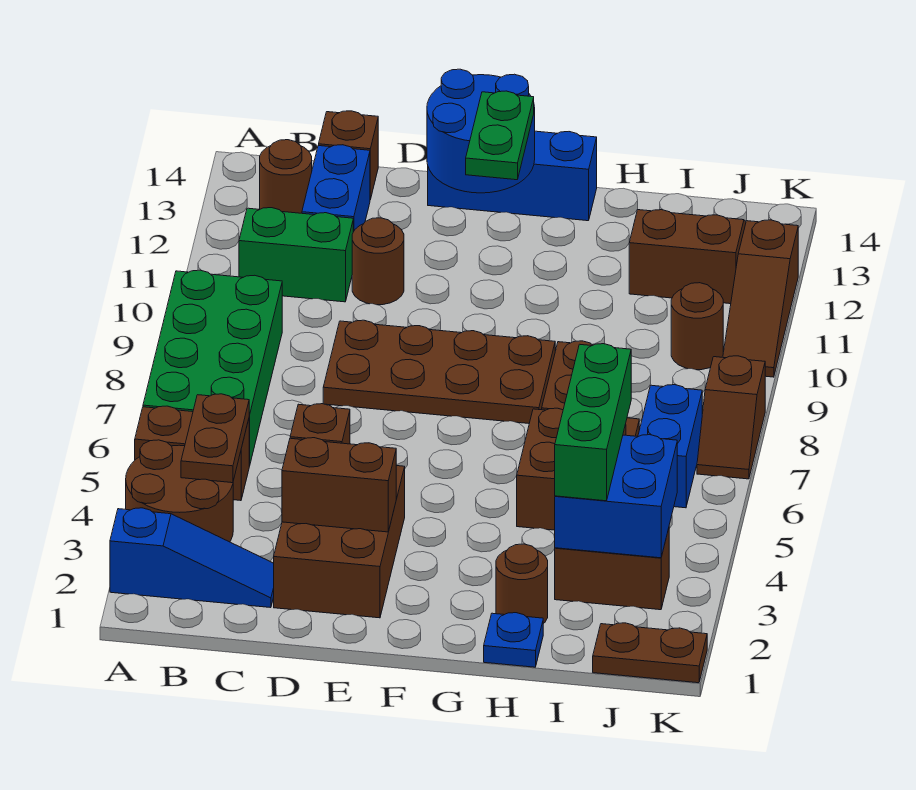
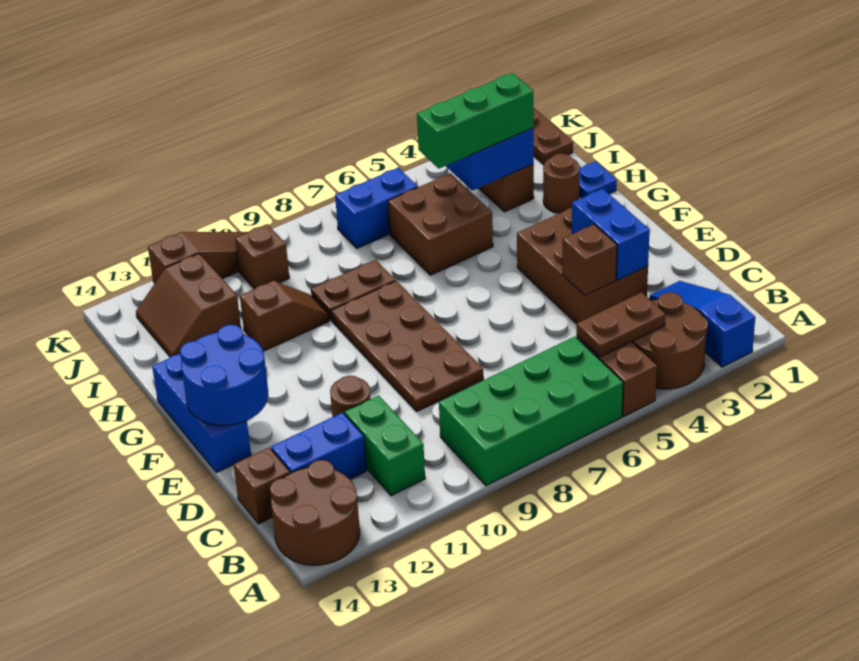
brown 1x1 round brick [260,140,312,213] -> brown 2x2 round brick [270,460,360,565]
brown 2x3 brick [274,466,405,618] -> brown 2x3 brick turned to [517,208,648,324]
brown 1x2 brick [282,438,396,532] -> blue 1x2 brick [572,189,650,280]
green 1x2 plate [466,91,534,180] -> none
brown 1x1 round brick [671,283,723,370] -> brown 1x1 brick [235,224,289,289]
brown 1x2 slope [697,356,765,479] -> brown 1x2 slope moved to [240,281,329,351]

